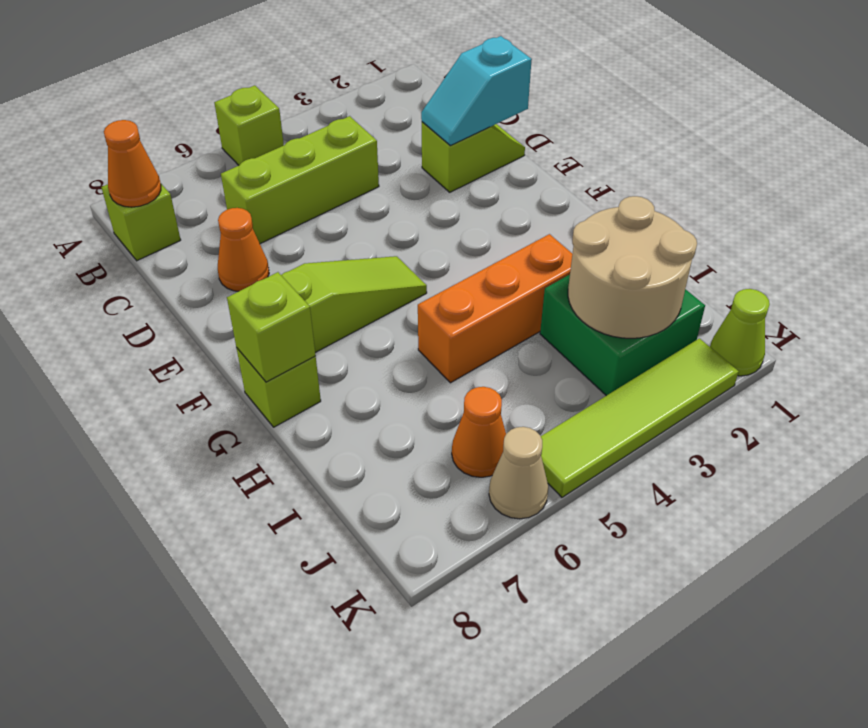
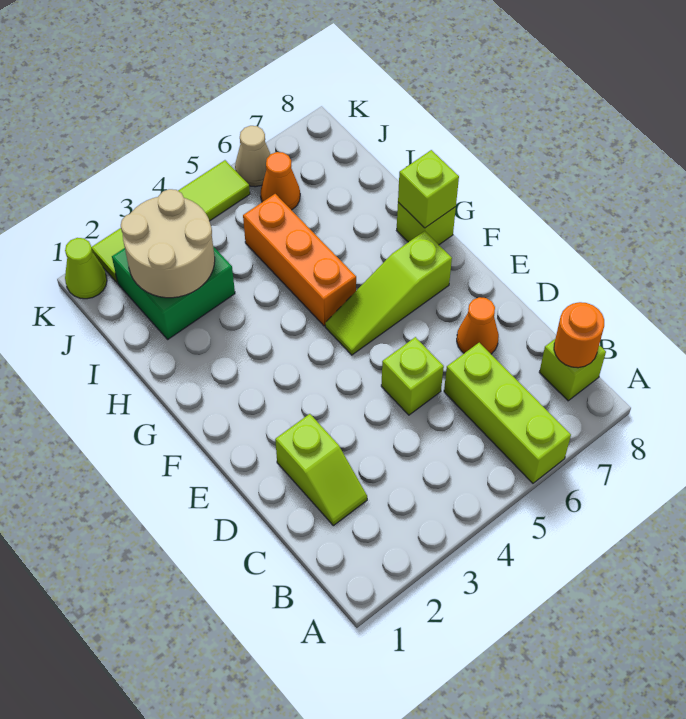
lime 1x1 brick [214,85,284,165] -> lime 1x1 brick moved to [381,337,444,415]
orange 1x1 cone [104,120,161,207] -> orange 1x1 round brick [554,302,604,368]
lime 1x3 brick [221,116,379,244] -> lime 1x3 brick turned to [444,343,571,483]
lime 1x2 slope [422,122,525,192] -> lime 1x2 slope turned to [275,414,367,526]
cyan 1x2 slope [421,36,532,146] -> none
orange 1x3 brick [418,234,572,383] -> orange 1x3 brick turned to [243,194,356,326]

